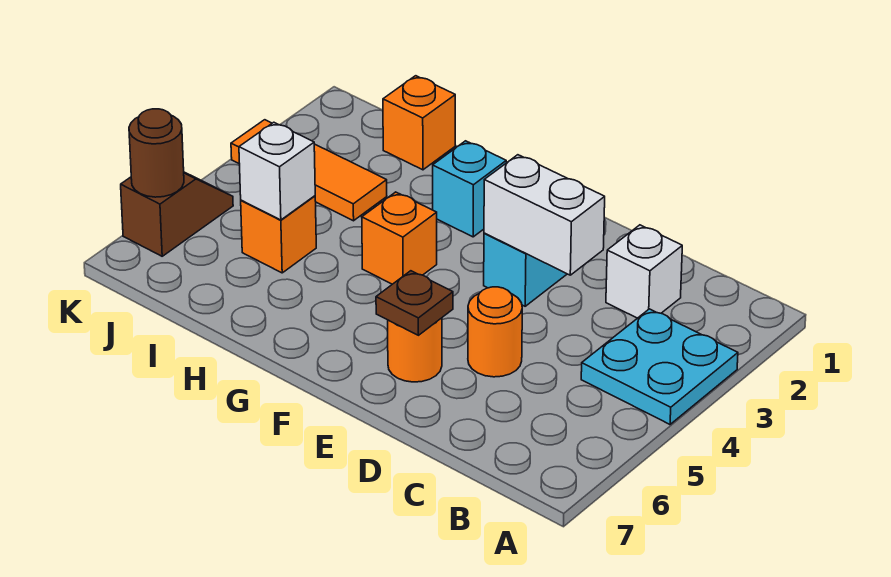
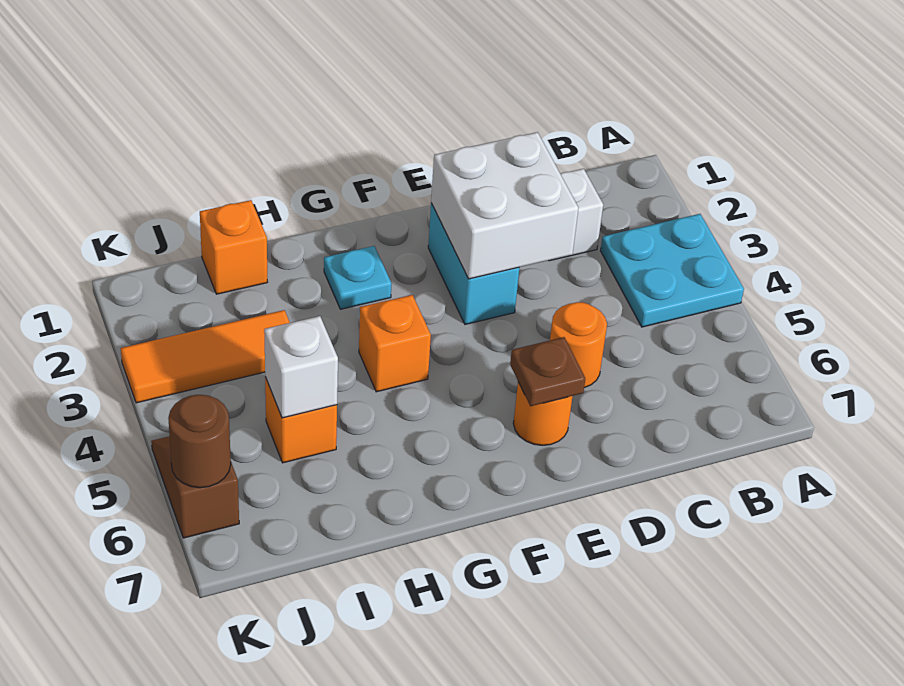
white 1x2 brick [484,155,605,275] -> white 2x2 brick [431,132,578,279]
cyan 1x1 brick [433,141,506,237] -> cyan 1x1 plate [324,246,392,309]

